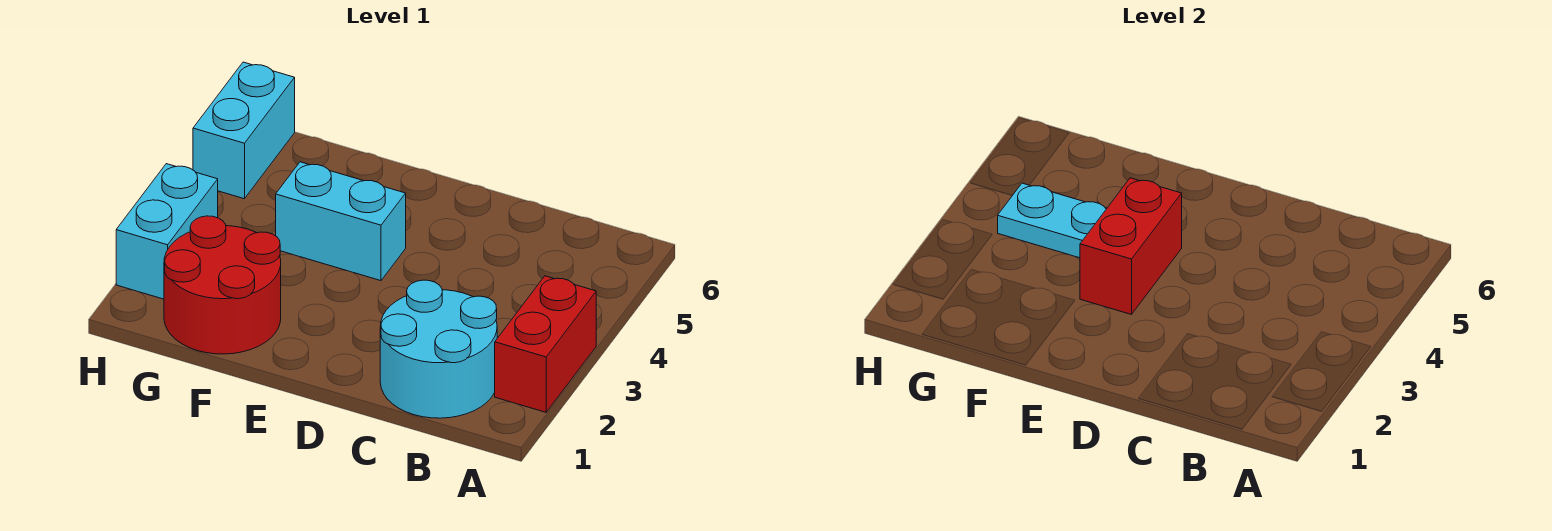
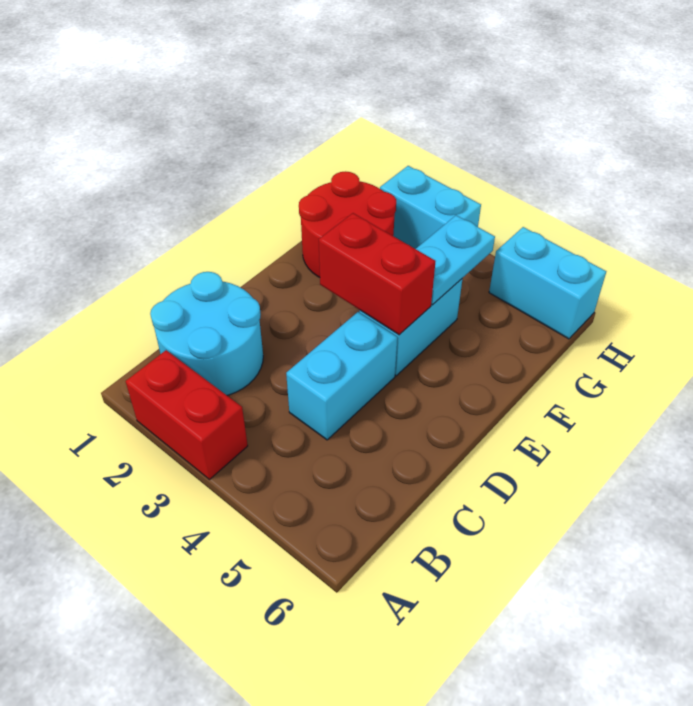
none -> cyan 1x2 brick [286,312,397,440]

